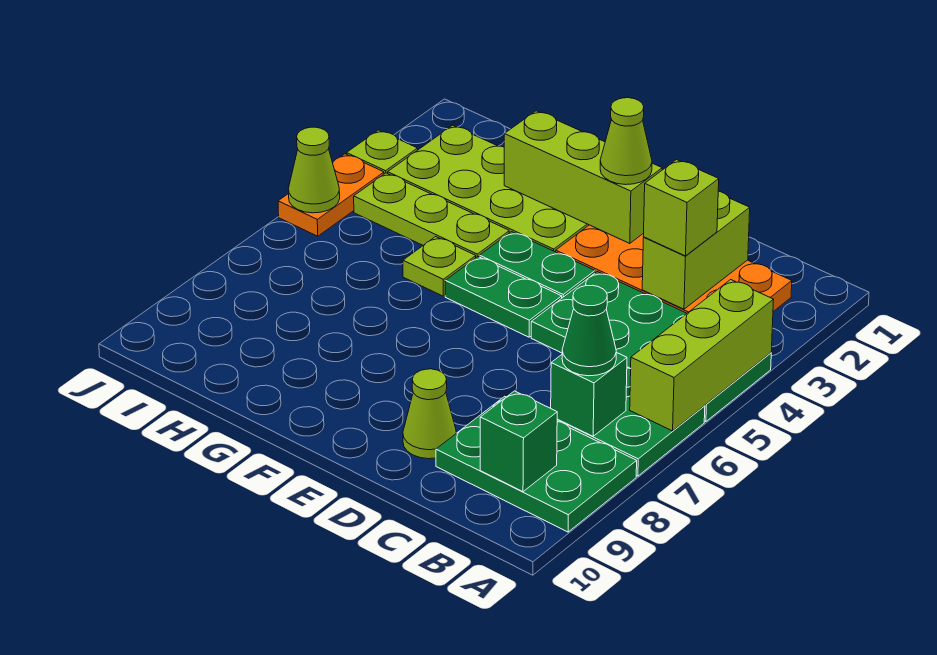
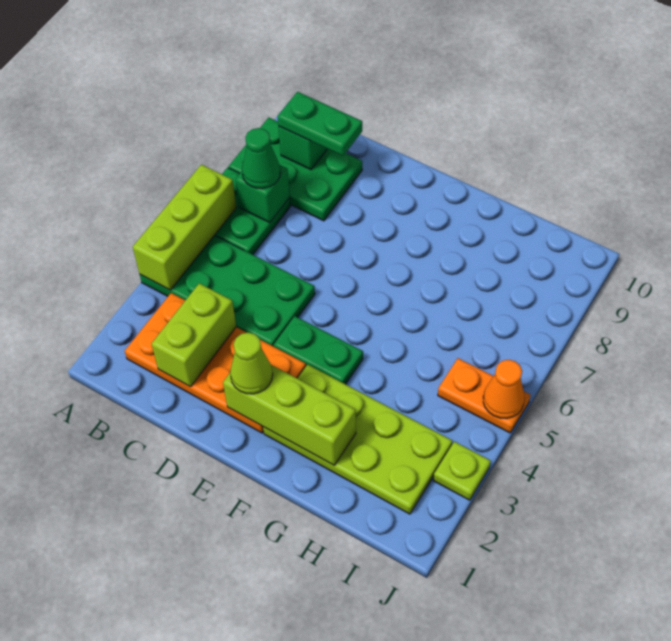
lime 1x1 brick [643,160,719,256] -> none
lime 1x1 cone [403,369,456,459] -> none
green 1x2 plate [445,257,562,337] -> green 1x2 plate moved to [278,92,362,156]
lime 1x3 plate [354,173,509,257] -> none
lime 1x1 plate [403,237,476,296] -> none
orange 1x2 plate [278,154,384,236] -> orange 1x2 plate turned to [438,358,530,433]
lime 1x1 cone [288,127,340,213] -> orange 1x1 cone [483,360,524,418]

